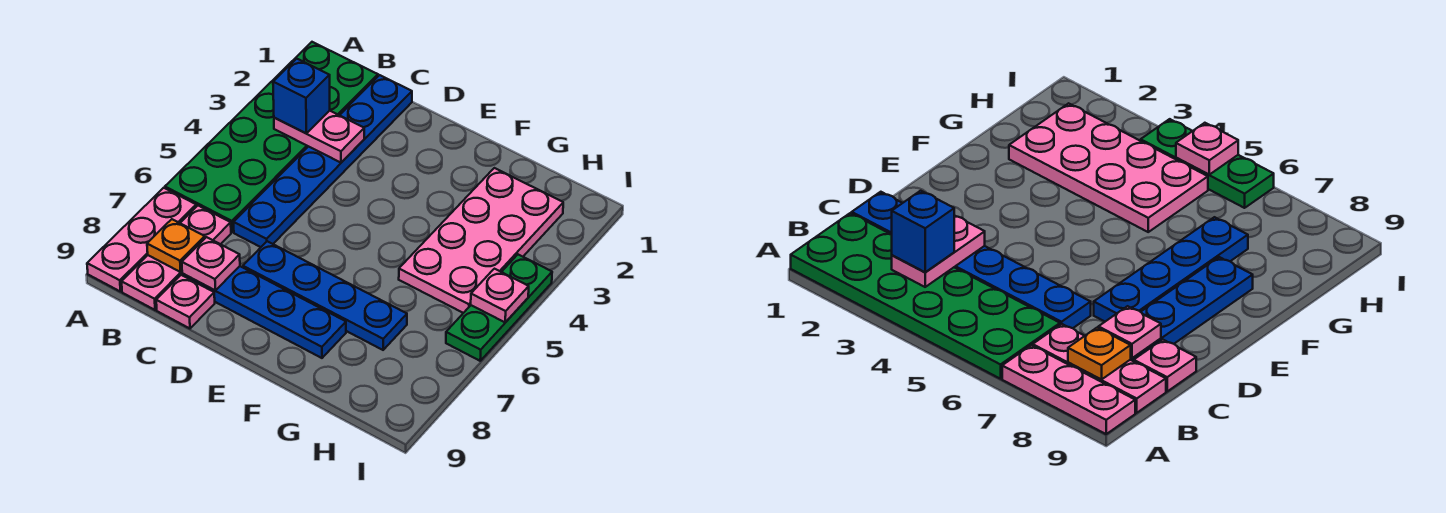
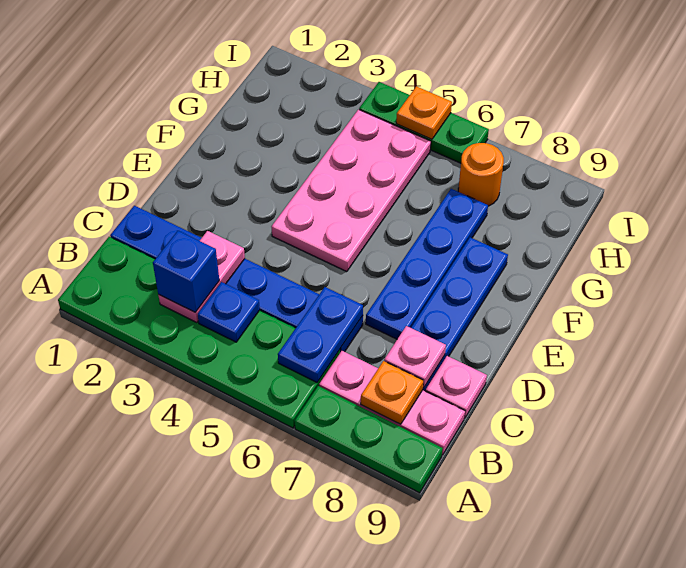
pink 1x3 plate [87,188,196,292] -> green 1x3 plate [295,386,443,493]
none -> blue 1x1 plate [198,282,260,342]
none -> blue 1x2 plate [278,287,363,382]
pink 2x4 plate [399,168,563,313] -> pink 2x4 plate turned to [271,110,431,272]
none -> orange 1x1 round brick [458,143,504,206]
pink 1x1 plate [471,269,529,322] -> orange 1x1 plate [396,86,452,139]

